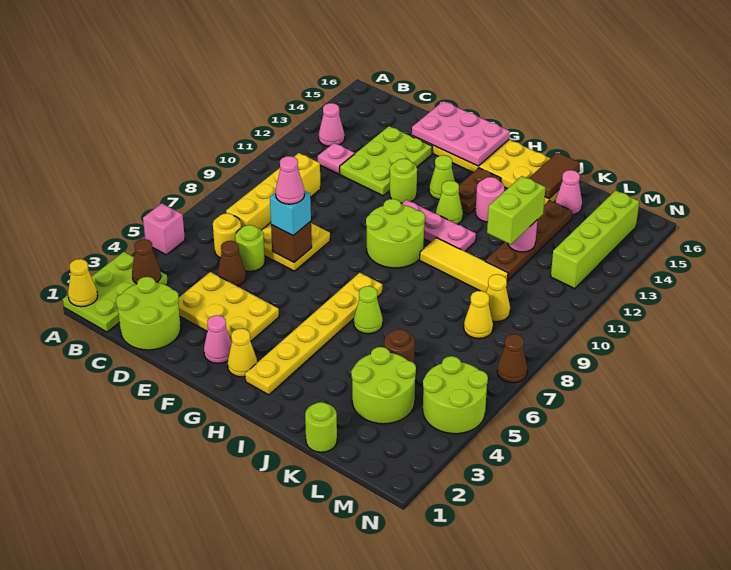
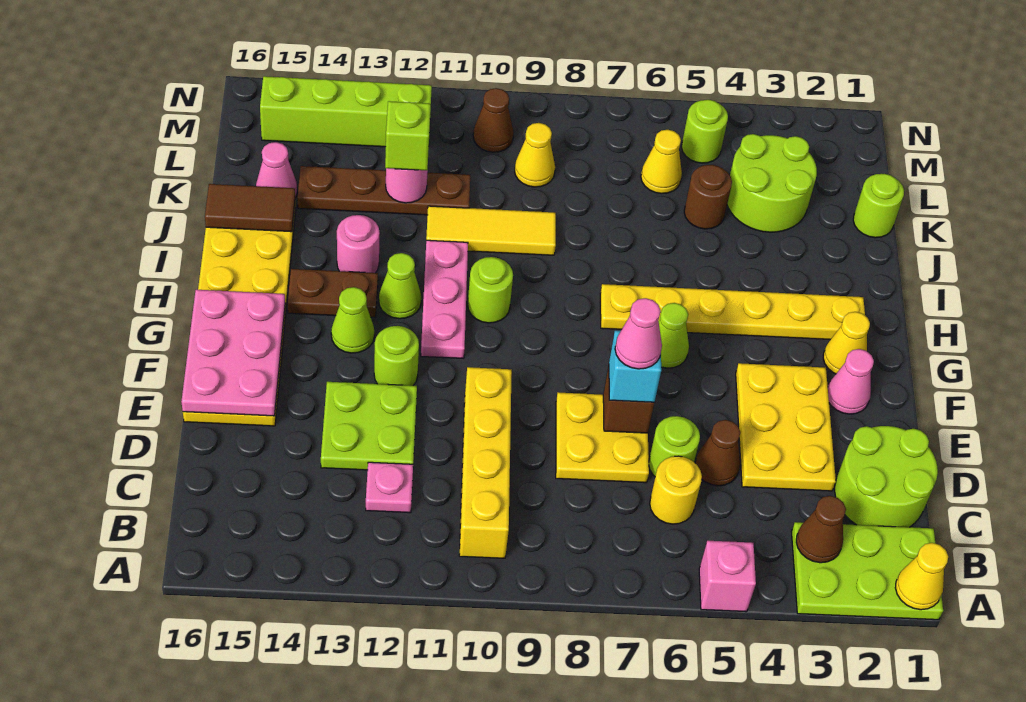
pink 1x1 cone [319,103,345,146] -> none
yellow 1x4 brick [226,153,321,230] -> yellow 1x4 brick turned to [459,367,512,558]
lime 2x3 plate [340,126,432,196] -> lime 2x2 plate [321,382,417,470]
lime 2x2 round brick [366,199,425,268] -> lime 1x1 round brick [468,257,513,323]
lime 1x1 cone [354,286,383,334] -> lime 1x1 cone moved to [659,303,689,368]
yellow 1x3 tile [420,238,508,292] -> yellow 1x3 tile turned to [426,206,556,255]
lime 1x2 brick [487,176,546,244] -> lime 1x1 brick [385,101,431,171]
yellow 1x1 cone [464,291,493,339] -> yellow 1x1 cone moved to [641,130,682,194]
lime 2x2 round brick [423,356,488,434] -> lime 1x1 round brick [682,100,728,163]
brown 1x1 cone [497,334,527,383] -> brown 1x1 cone moved to [473,88,514,152]

